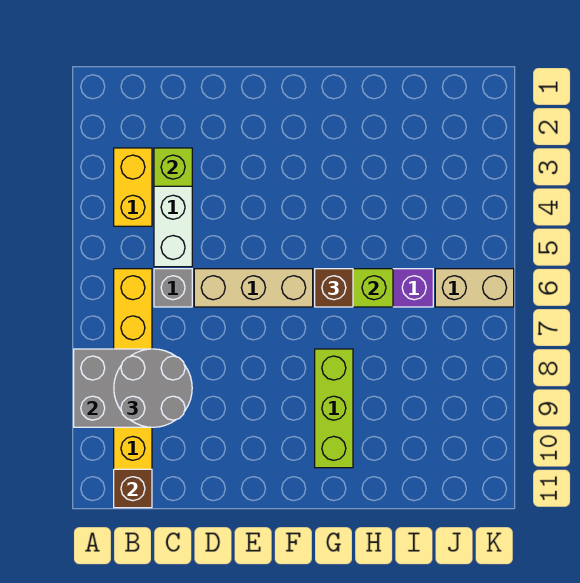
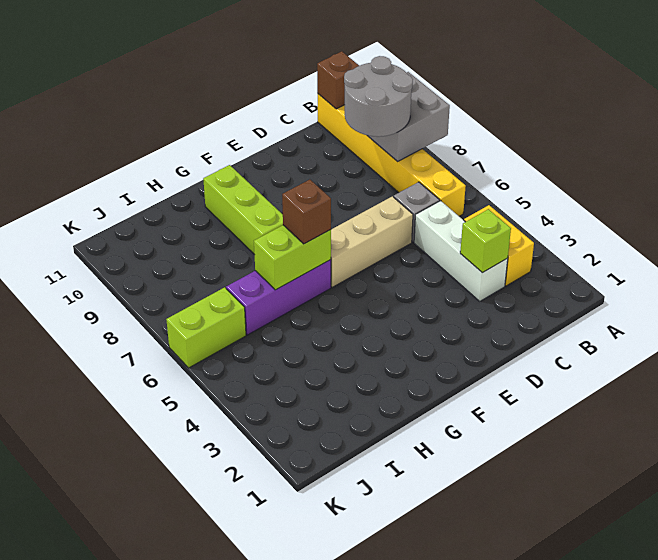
tan 1x2 brick [435,269,514,307] -> lime 1x2 brick [166,287,246,368]

